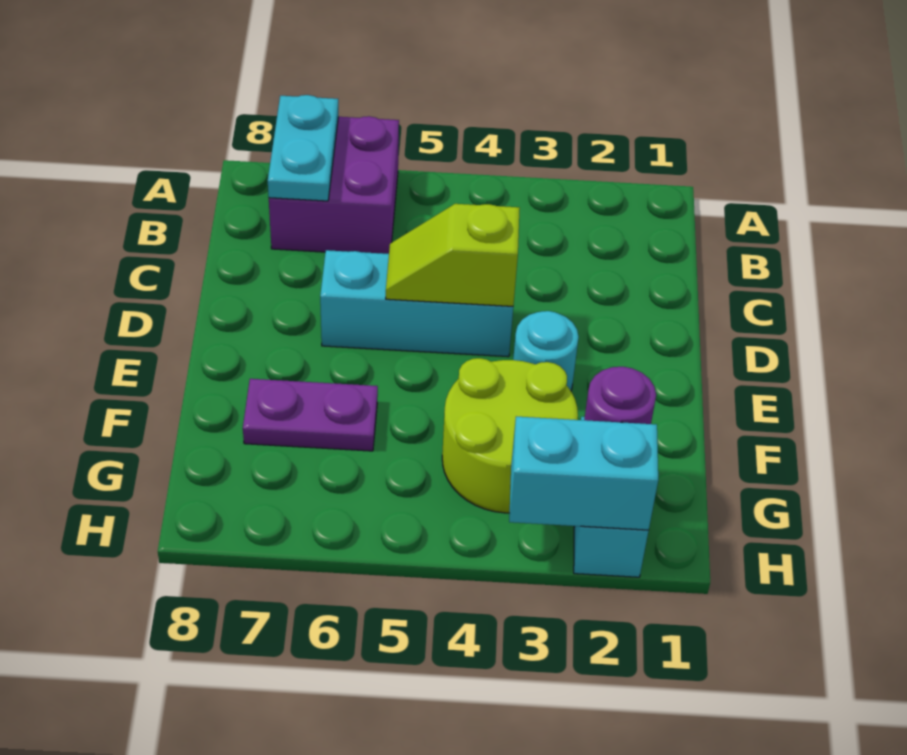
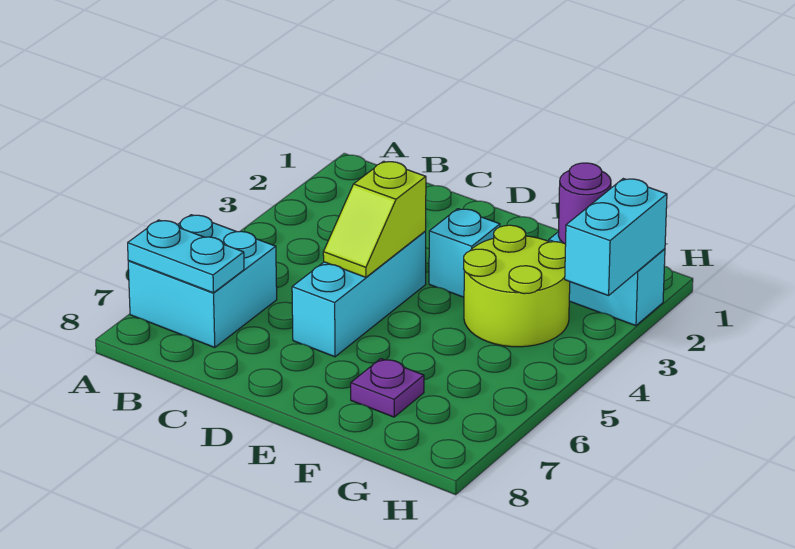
purple 2x2 brick [269,116,399,254] -> cyan 2x2 brick [128,215,277,348]
cyan 1x1 round brick [513,311,579,390] -> cyan 1x1 brick [429,209,500,297]
purple 1x2 plate [243,379,378,451] -> purple 1x1 plate [351,359,424,417]

